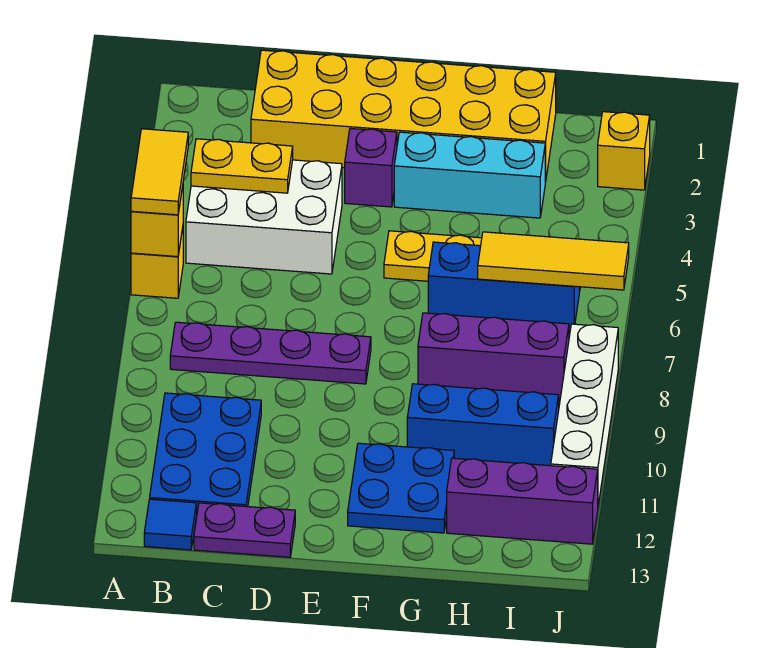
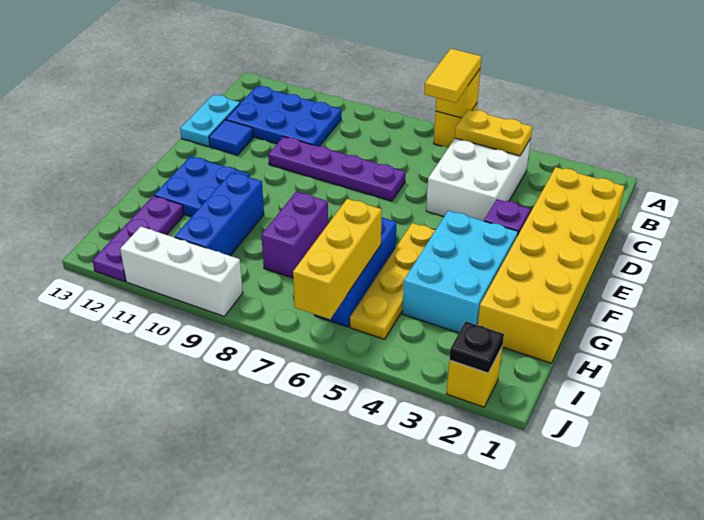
yellow 1x2 tile [131,129,188,215] -> yellow 1x2 tile turned to [424,49,482,103]
yellow 1x2 plate [191,139,293,193] -> yellow 1x2 plate turned to [455,110,532,156]
purple 1x4 plate [170,322,371,384] -> purple 1x4 plate turned to [268,137,406,201]
blue 1x1 tile [144,499,196,550] -> blue 1x1 tile moved to [209,120,253,155]
purple 1x2 plate [194,503,295,557] -> cyan 1x2 plate [180,95,240,147]
cyan 1x3 brick [394,132,545,218] -> cyan 2x3 brick [402,211,518,333]
purple 1x3 brick [418,313,569,399] -> purple 1x2 brick [261,192,328,278]
yellow 1x3 tile [478,232,629,290] -> yellow 1x3 brick [293,199,382,319]
purple 1x3 brick [447,458,598,544] -> purple 1x3 plate [92,196,184,282]
none -> black 1x1 plate [449,321,504,373]
white 1x4 brick [551,324,618,505] -> white 1x3 brick [120,227,243,316]

